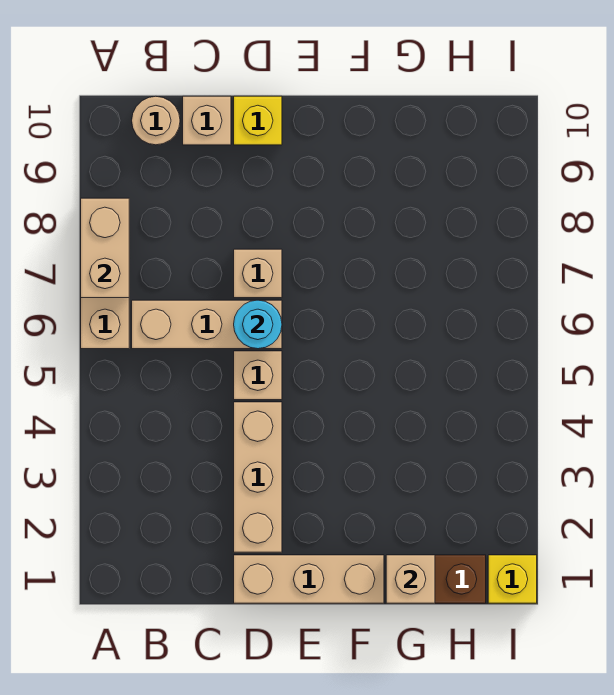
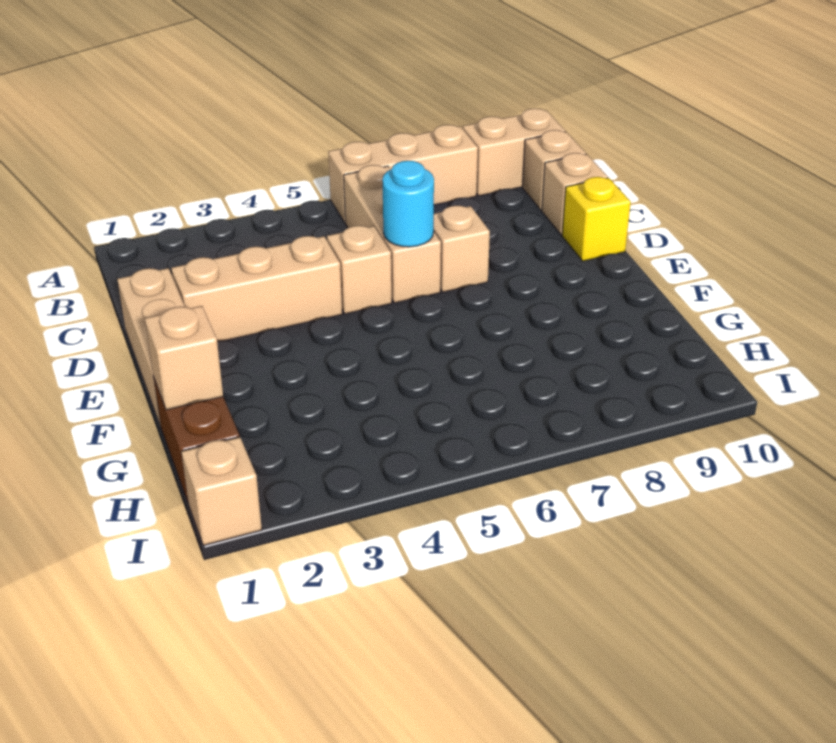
tan 1x2 brick [81,198,129,298] -> tan 1x2 brick moved to [463,108,565,196]
tan 1x1 round brick [132,96,180,145] -> tan 1x1 brick [522,130,586,211]
yellow 1x1 brick [488,555,537,603] -> tan 1x1 brick [181,437,262,545]

